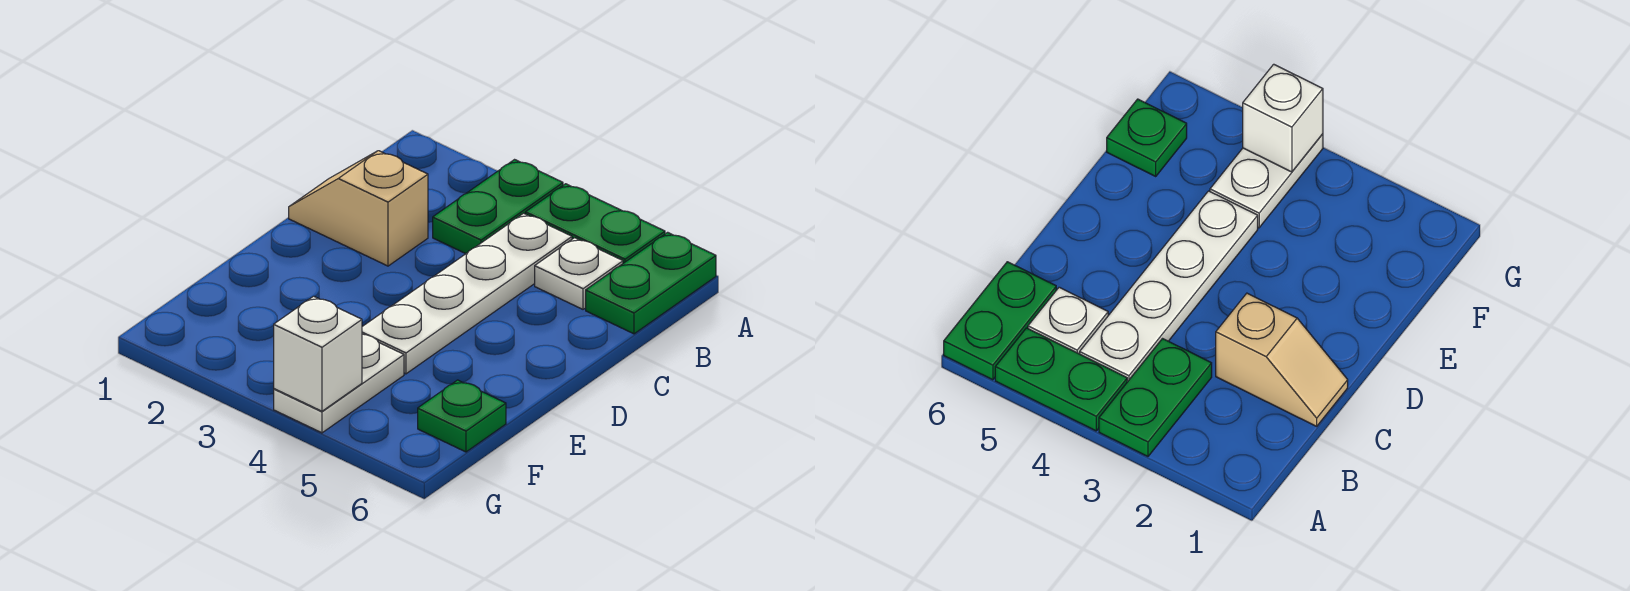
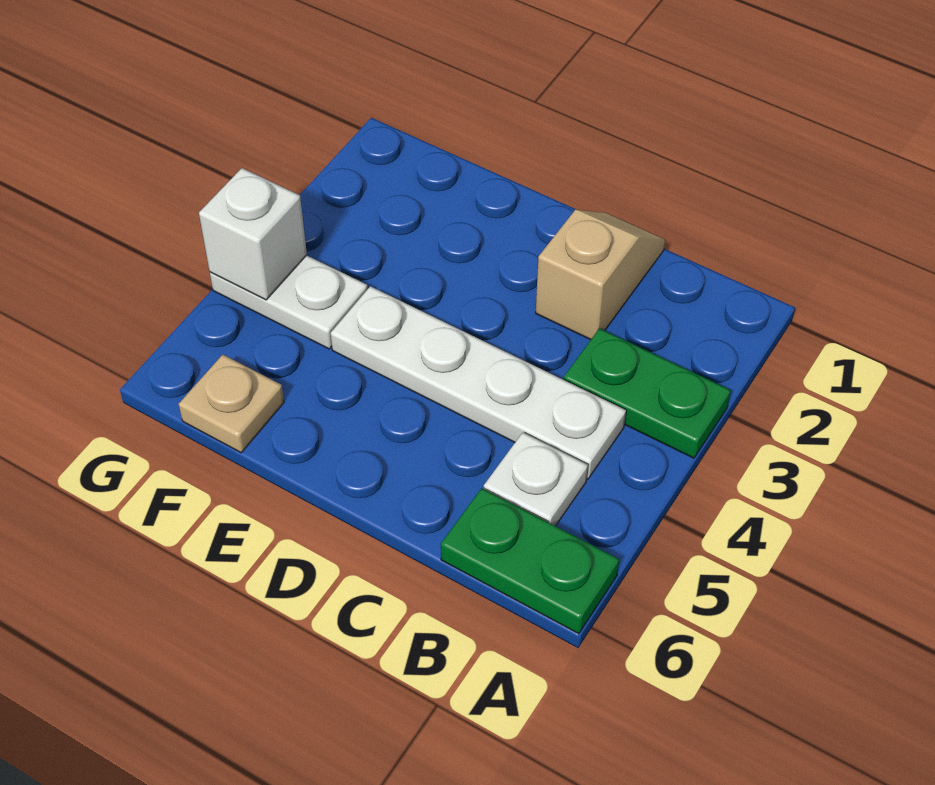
green 1x2 plate [526,184,665,263] -> none
green 1x1 plate [418,380,506,452] -> tan 1x1 plate [179,355,284,453]

